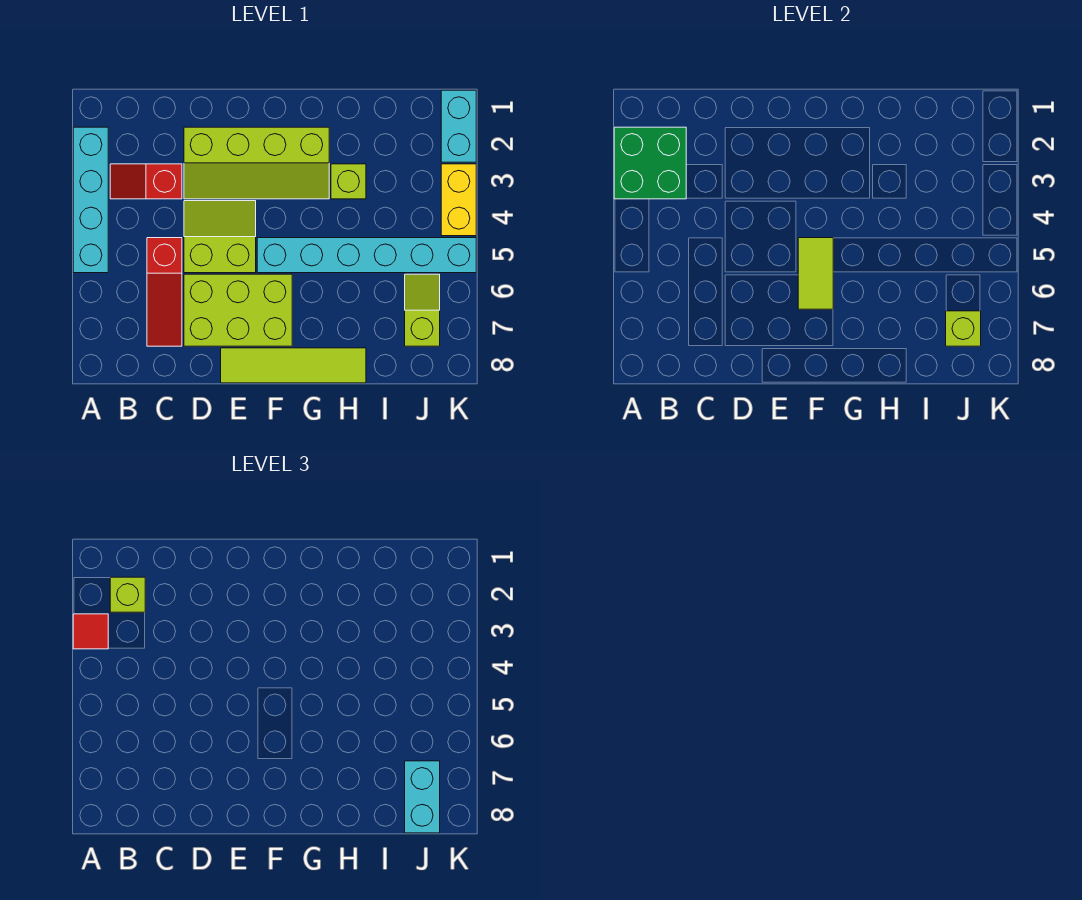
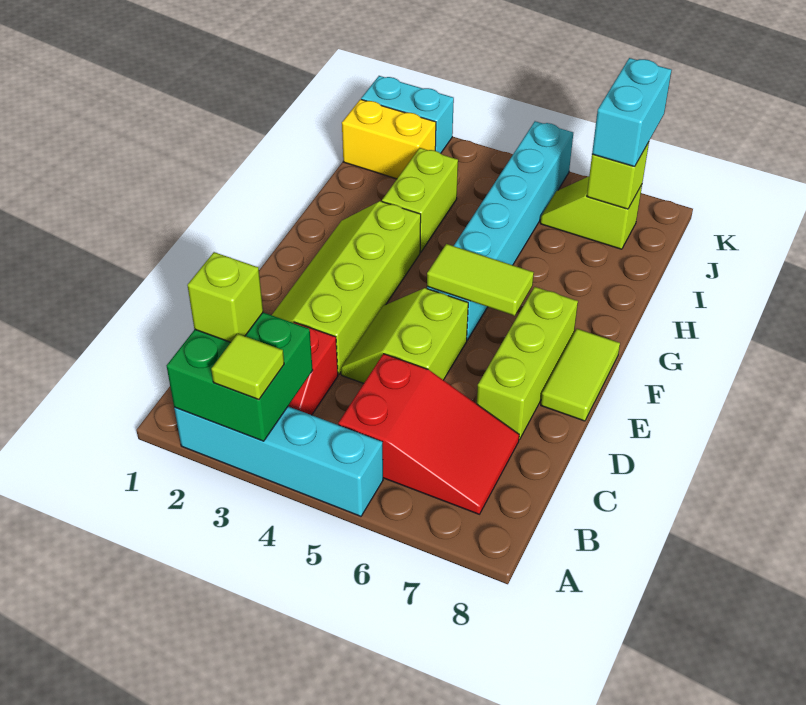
red 1x1 tile [73,614,108,649] -> lime 1x1 tile [211,334,284,400]
red 1x3 slope [147,238,182,346] -> red 2x3 slope [338,354,519,514]
lime 2x4 slope [184,127,329,199] -> lime 2x4 slope turned to [272,201,421,374]
lime 2x3 brick [184,274,292,346] -> lime 1x3 brick [477,287,578,440]
lime 1x4 tile [221,348,366,383] -> lime 1x2 tile [541,329,620,421]
lime 1x1 brick [331,164,366,199] -> lime 1x2 brick [382,148,458,252]
cyan 1x2 brick [405,761,440,833] -> cyan 1x2 brick turned to [592,58,672,167]
yellow 1x2 brick [441,164,476,236] -> yellow 1x2 brick moved to [342,99,436,179]

